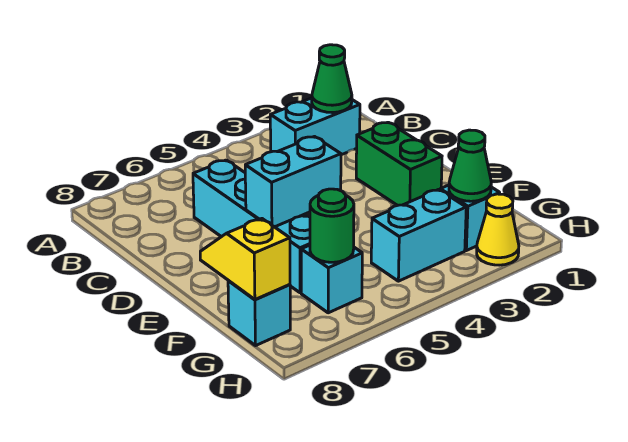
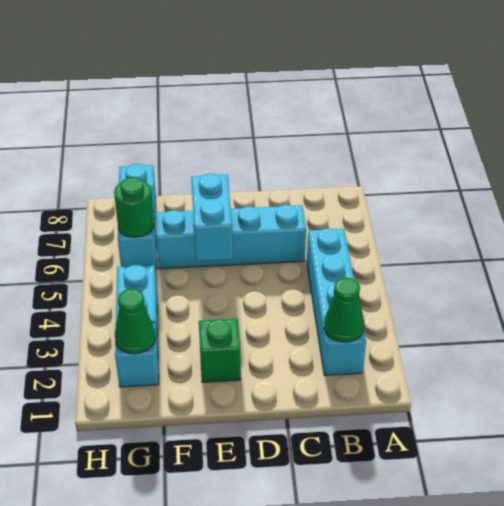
cyan 1x2 brick [270,98,360,155] -> cyan 1x4 brick [307,228,366,376]
green 1x2 brick [356,123,442,205] -> green 1x1 brick [199,319,241,382]
yellow 1x2 slope [200,219,290,299] -> none
yellow 1x1 cone [477,194,519,265] -> none

